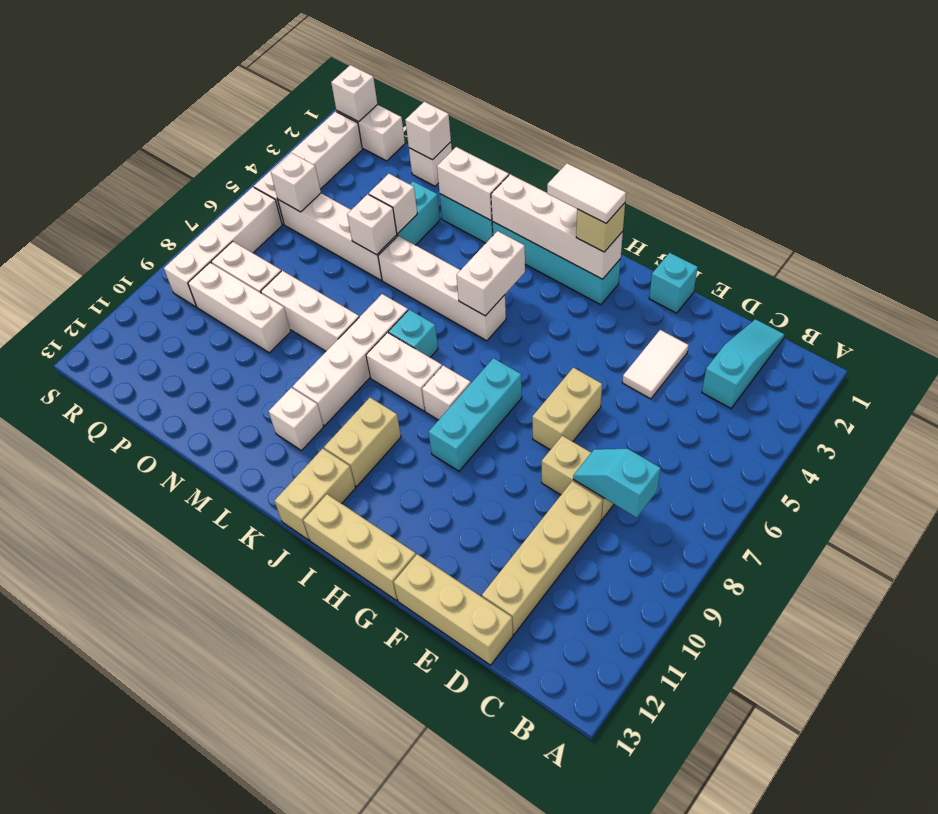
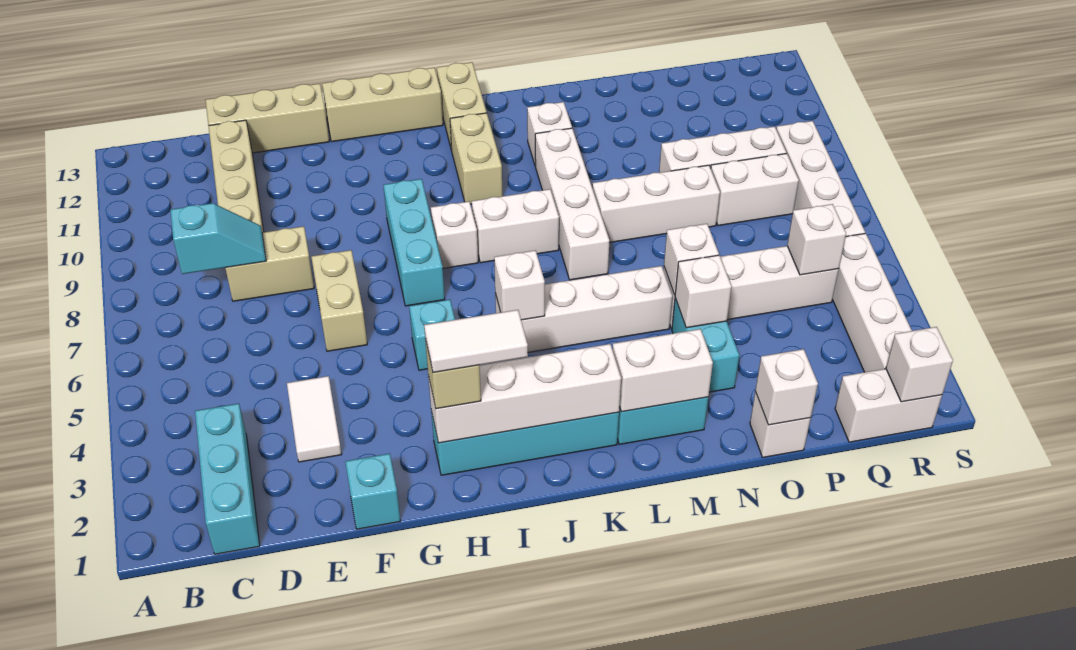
cyan 1x3 slope [702,319,784,408] -> cyan 1x3 brick [195,404,260,554]
white 1x2 brick [456,231,525,316] -> white 1x1 brick [494,250,545,320]
cyan 1x1 brick [388,310,438,357] -> cyan 1x1 brick moved to [409,300,455,370]

